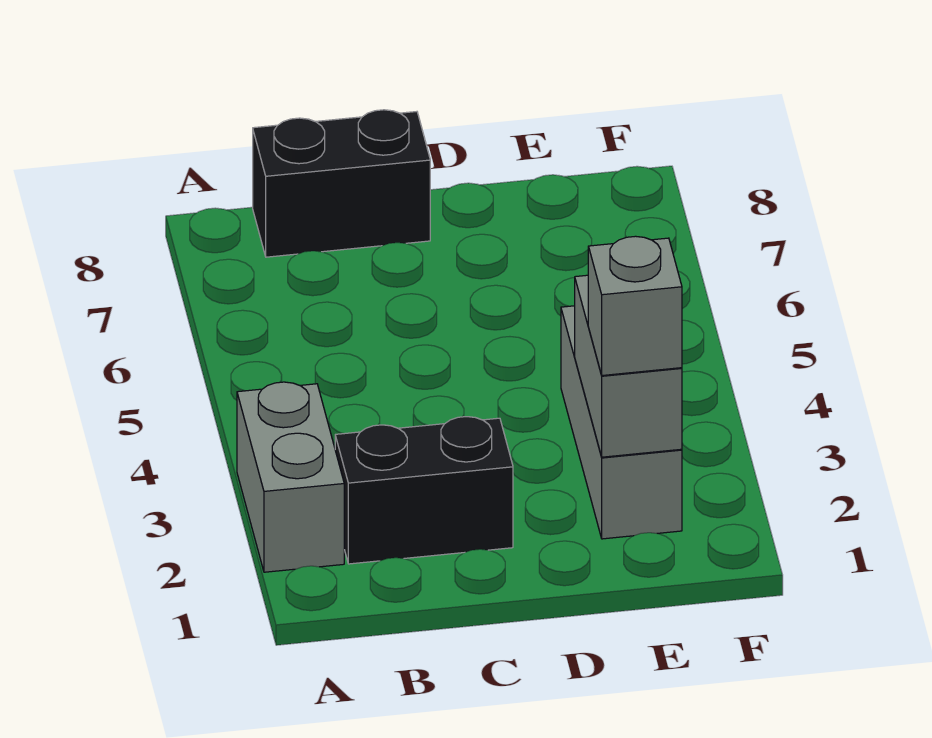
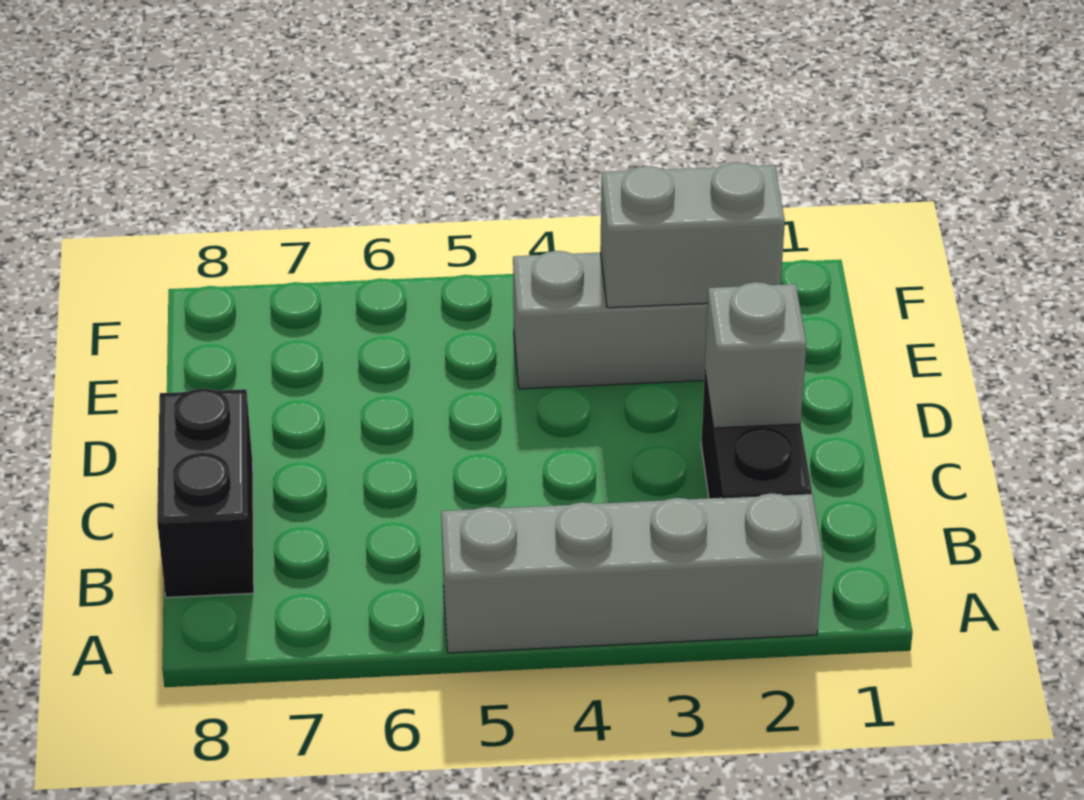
grey 1x2 brick [237,382,344,572] -> grey 1x4 brick [441,493,823,653]
grey 1x1 brick [588,236,682,375] -> grey 1x1 brick moved to [705,282,806,428]

